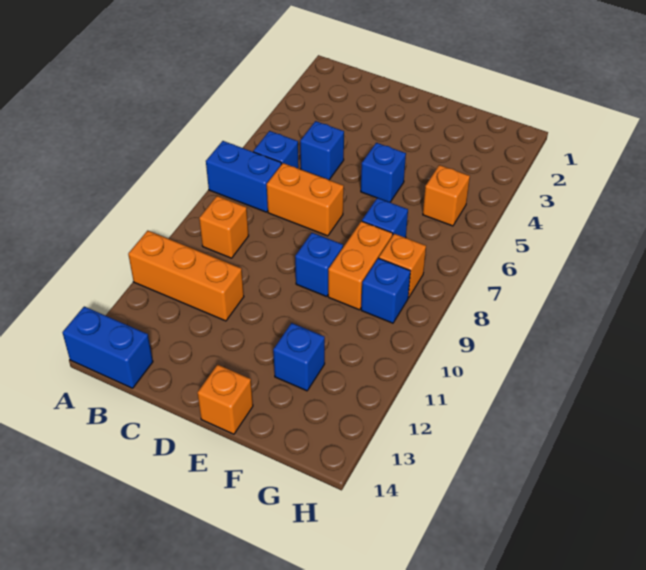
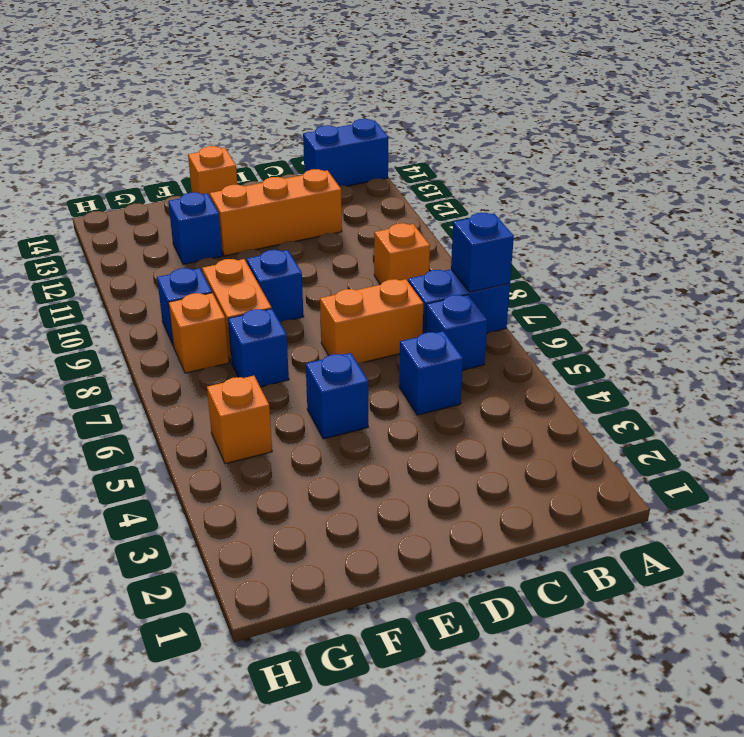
none -> blue 1x1 brick [451,213,514,292]
orange 1x3 brick [128,231,244,321] -> orange 1x3 brick moved to [210,169,342,256]

